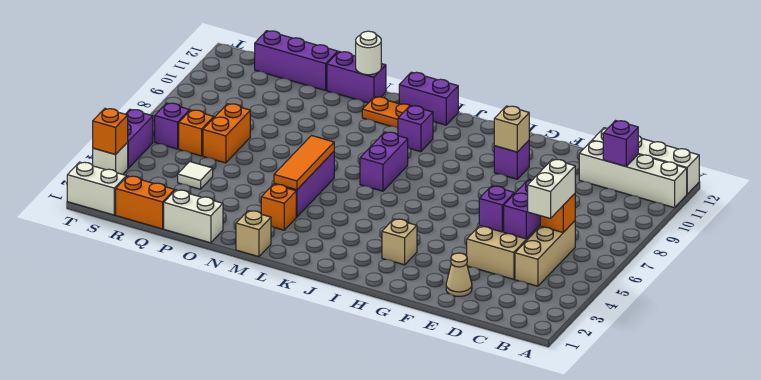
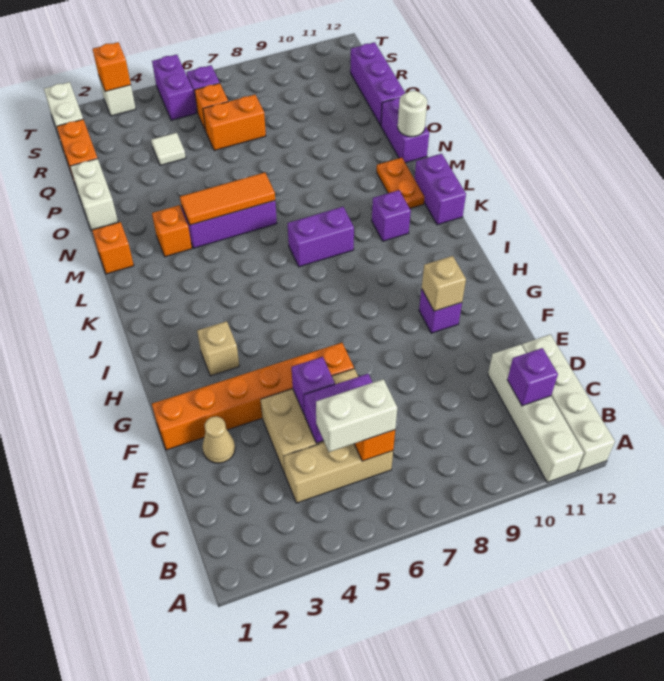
none -> orange 1x6 brick [152,343,354,450]
tan 1x1 brick [236,211,271,257] -> orange 1x1 brick [92,222,134,274]
purple 1x2 brick [126,109,153,168] -> purple 1x2 brick turned to [152,55,196,120]

